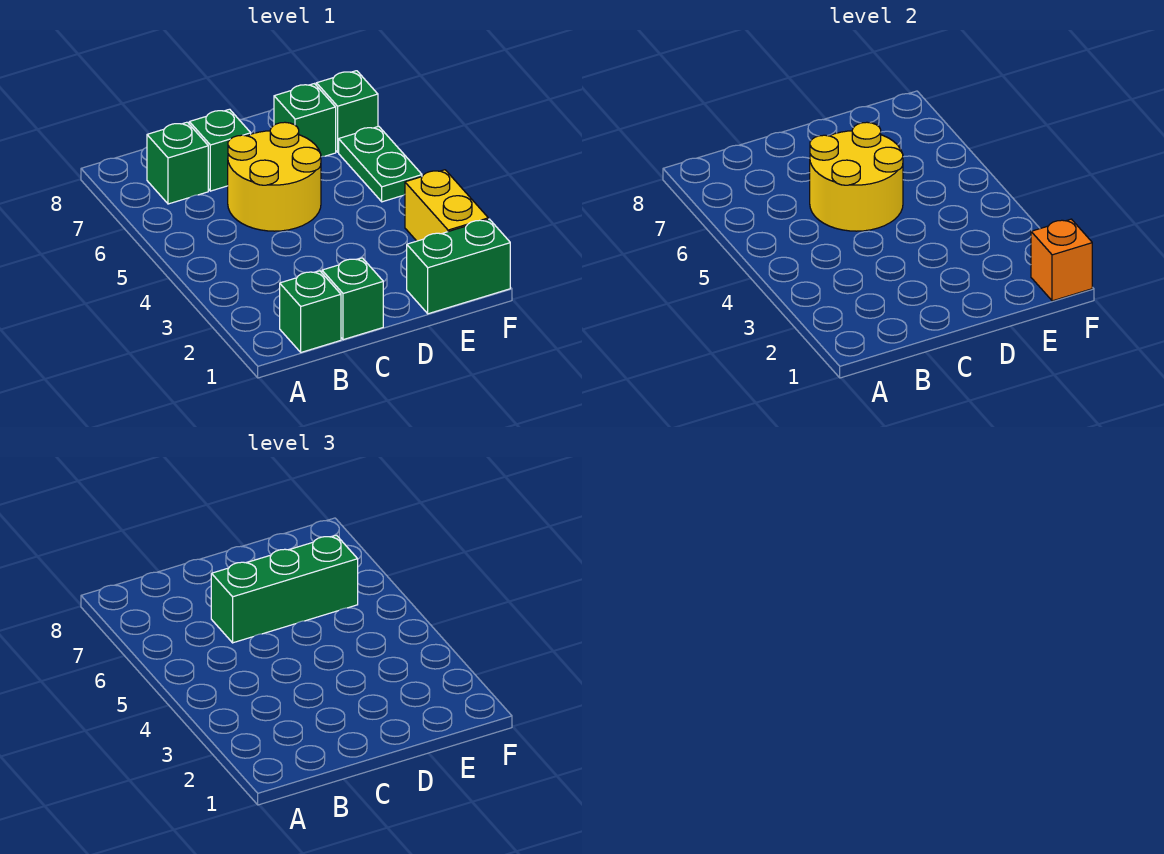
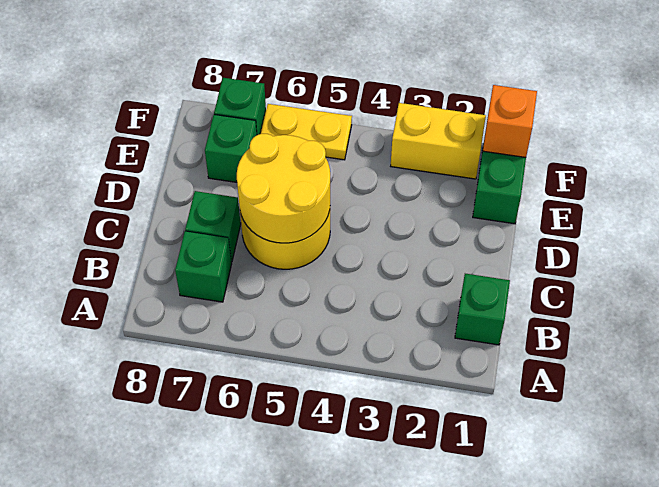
green 1x1 brick [322,258,383,340] -> none
green 1x3 brick [211,535,358,643] -> none
green 1x2 plate [339,126,422,202] -> yellow 1x2 plate [261,104,352,160]

